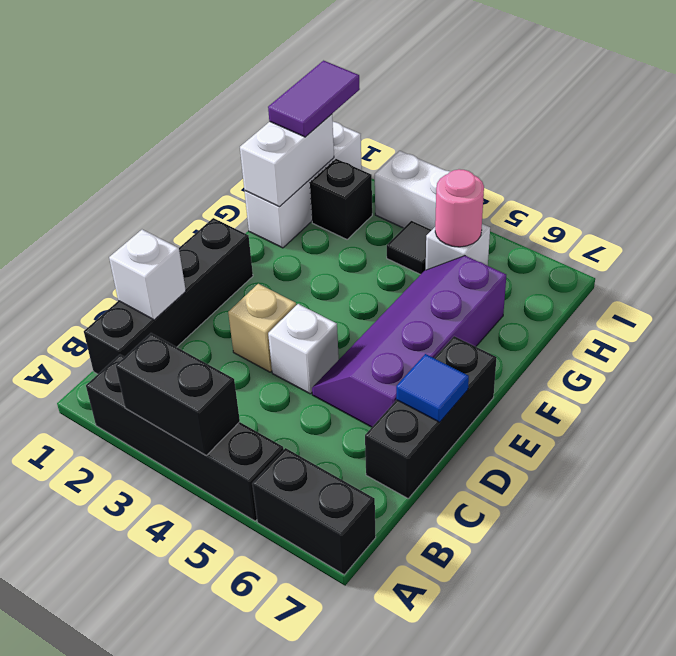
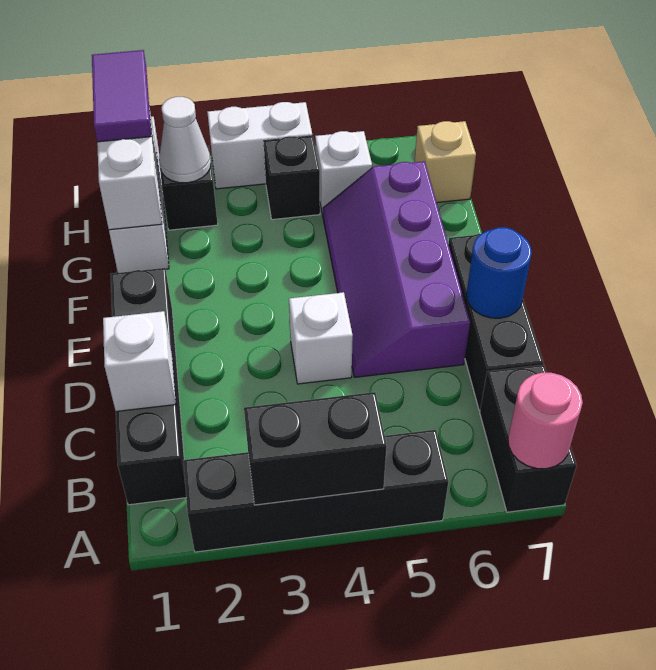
black 1x2 brick [252,448,376,575] -> black 1x2 brick turned to [480,365,577,512]
tan 1x1 brick [228,284,296,372] -> tan 1x1 brick moved to [415,121,476,203]
blue 1x1 tile [396,354,469,422] -> blue 1x1 round brick [467,227,532,318]
none -> white 1x1 cone [159,97,211,183]
black 1x1 tile [387,220,432,275] -> black 1x1 brick [264,136,320,220]
pink 1x1 round brick [435,169,484,247] -> pink 1x1 round brick moved to [508,373,583,469]

